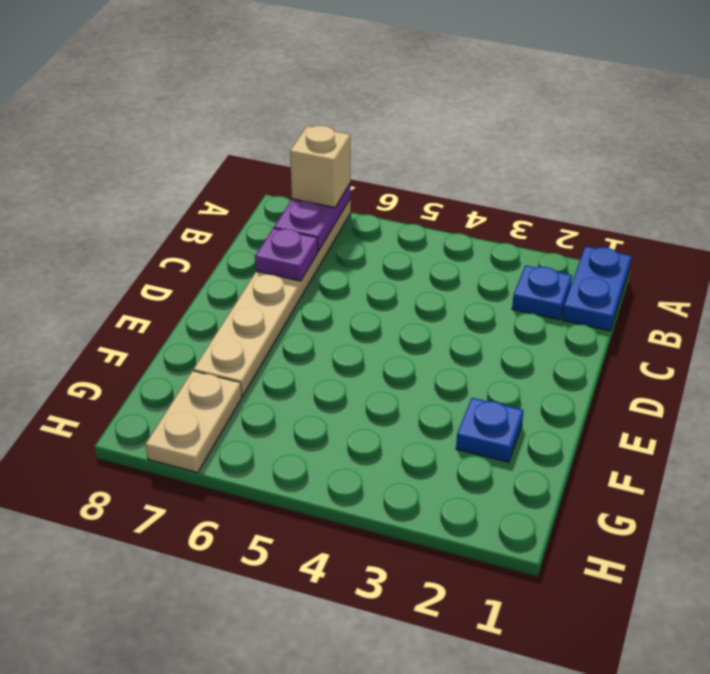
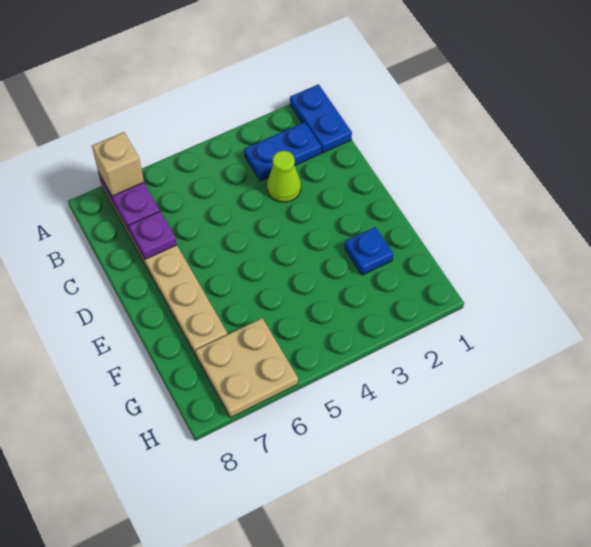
blue 1x1 plate [512,265,572,320] -> blue 1x2 plate [244,122,321,181]
none -> lime 1x1 cone [267,151,301,202]
tan 1x2 plate [146,371,242,473] -> tan 2x2 plate [195,318,298,418]

